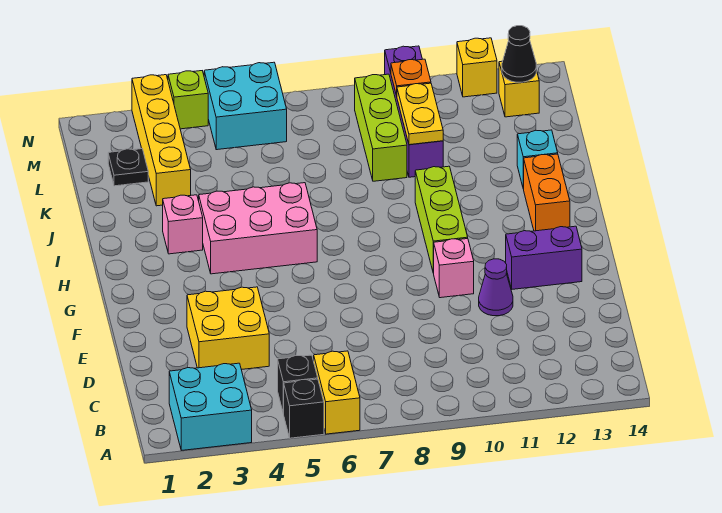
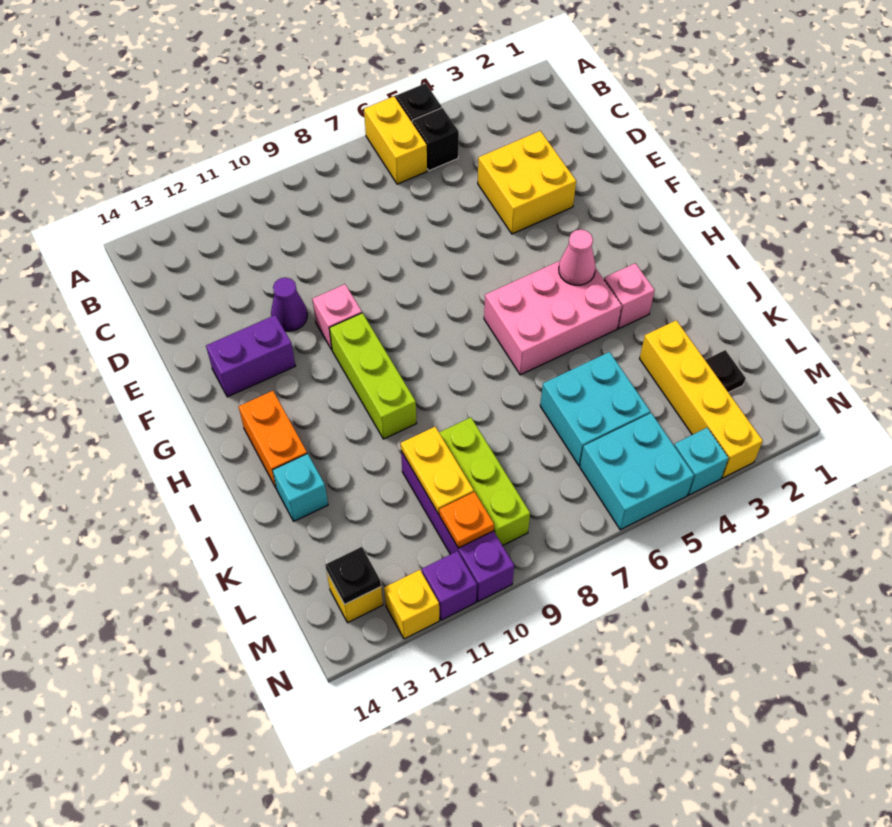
cyan 2x2 brick [169,363,252,450] -> cyan 2x2 brick moved to [540,352,650,466]
none -> pink 1x1 cone [559,230,596,285]
black 1x1 cone [502,26,536,82] -> black 1x1 plate [326,547,381,605]
lime 1x1 brick [168,71,208,129] -> cyan 1x1 brick [674,428,728,495]
none -> purple 1x1 brick [422,551,477,620]

